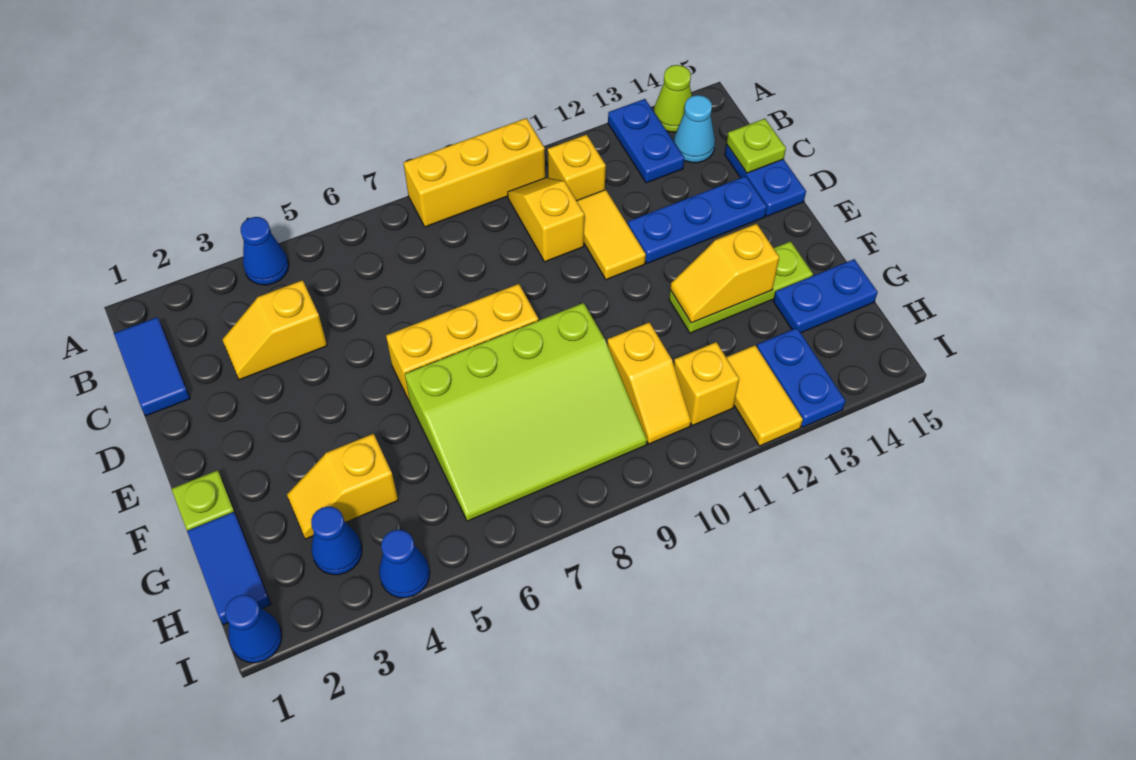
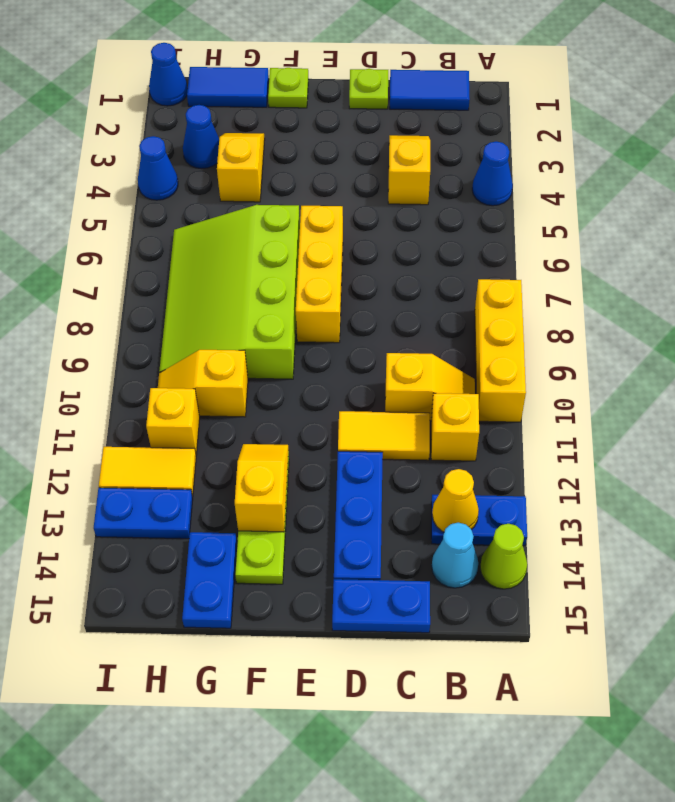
none -> yellow 1x1 cone [432,469,479,532]
lime 1x1 plate [726,119,786,173] -> lime 1x1 plate moved to [349,69,388,109]

